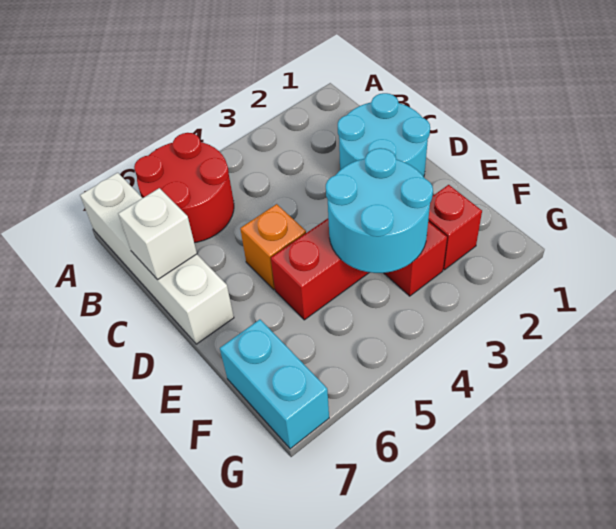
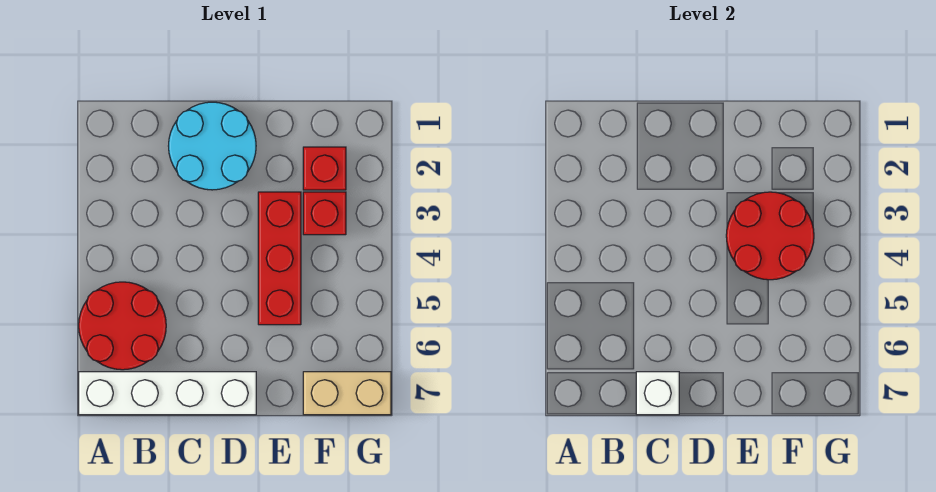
orange 1x1 brick [240,204,306,290] -> none
cyan 2x2 round brick [326,148,433,273] -> red 2x2 round brick [726,192,814,280]
cyan 1x2 brick [220,320,329,449] -> tan 1x2 brick [303,372,391,415]

